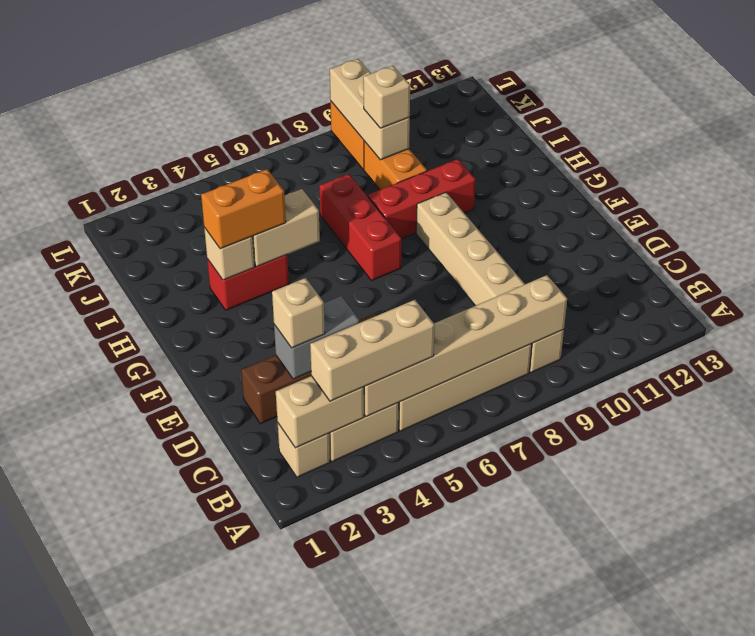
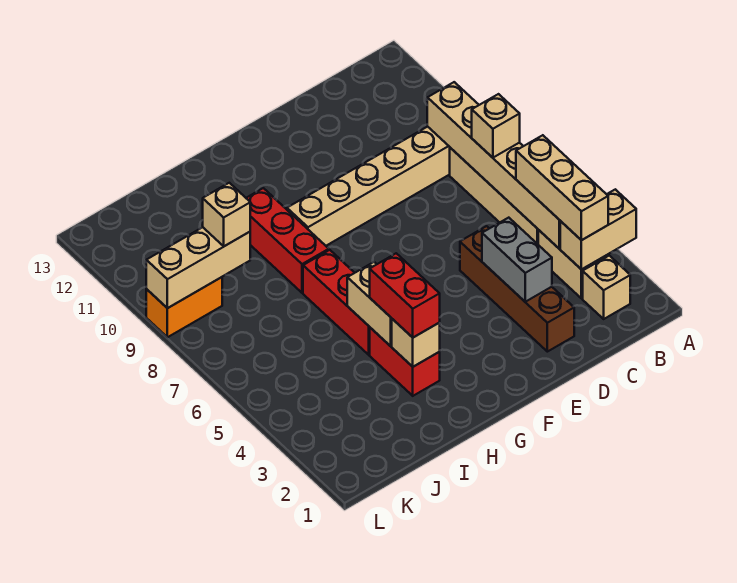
tan 1x2 brick [276,376,364,448] -> tan 1x2 brick turned to [560,189,636,270]
tan 1x1 brick [272,278,325,348] -> tan 1x1 brick moved to [472,94,520,158]
red 1x3 brick [319,174,402,281] -> red 1x3 brick turned to [303,250,370,355]
orange 1x2 brick [201,169,286,249] -> red 1x2 brick [370,253,440,338]
orange 1x2 brick [364,141,427,190] -> none

